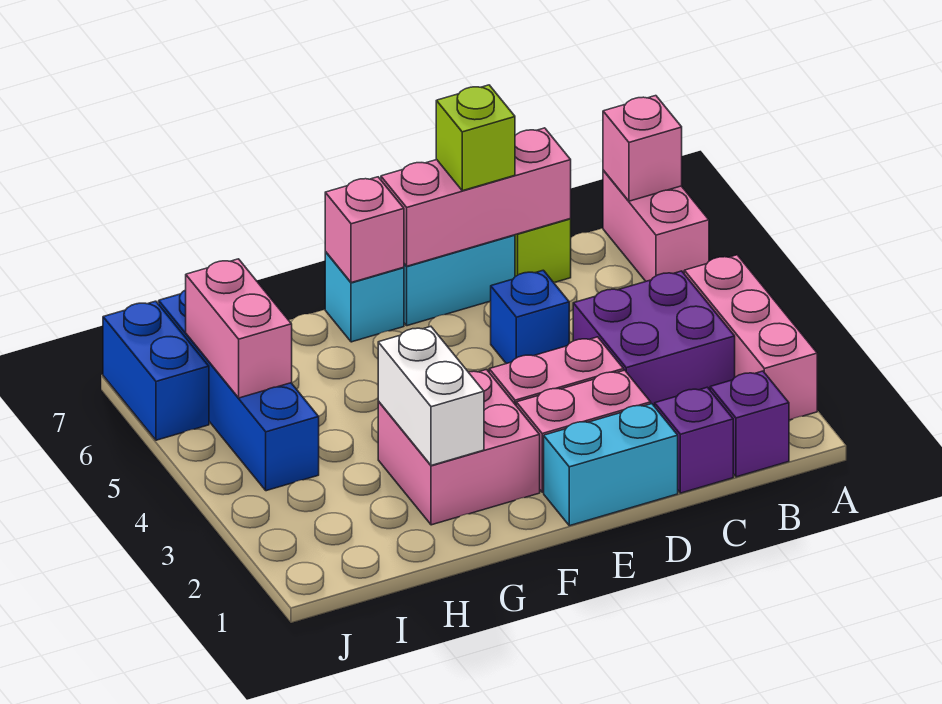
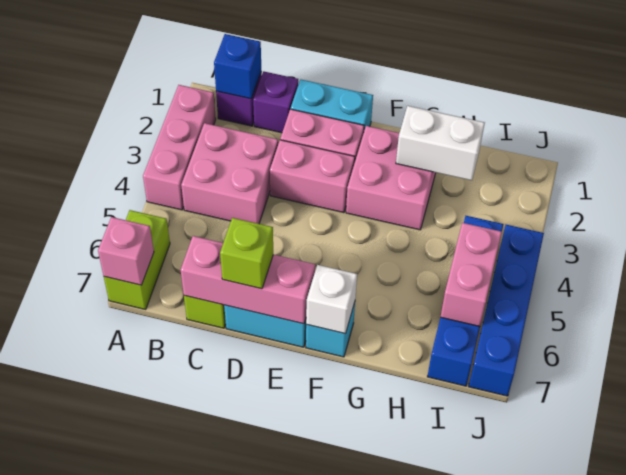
pink 1x2 brick [603,170,709,281] -> lime 1x2 brick [104,210,170,309]
purple 2x2 brick [573,271,735,407] -> pink 2x2 brick [181,123,278,224]
blue 1x1 brick [491,270,569,364] -> blue 1x1 brick moved to [214,34,261,99]
pink 1x1 brick [325,177,404,283] -> white 1x1 brick [306,265,357,334]
white 1x2 brick [378,326,484,466] -> white 1x2 brick turned to [396,106,485,180]
blue 1x2 brick [103,301,209,440] -> blue 1x4 brick [469,225,544,396]

